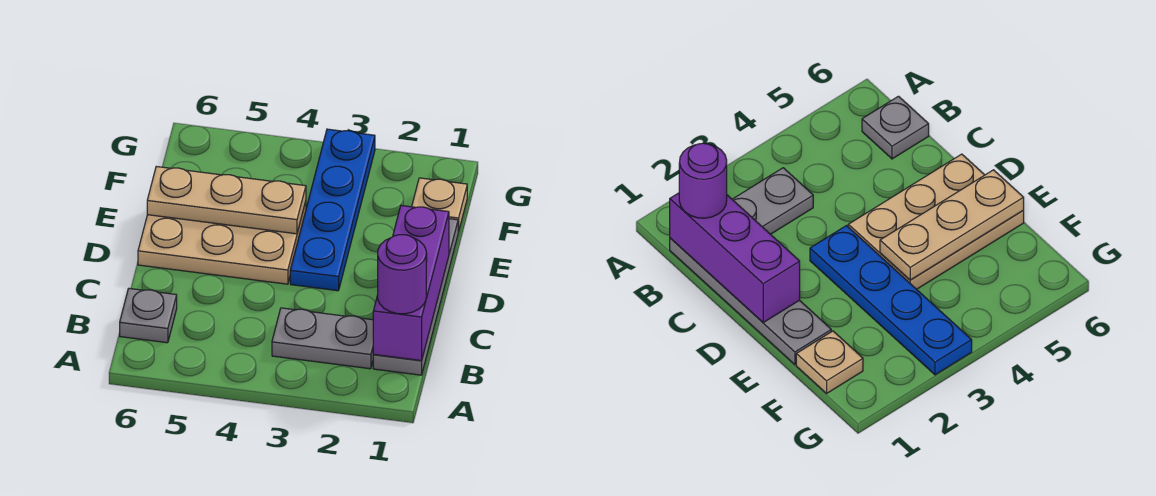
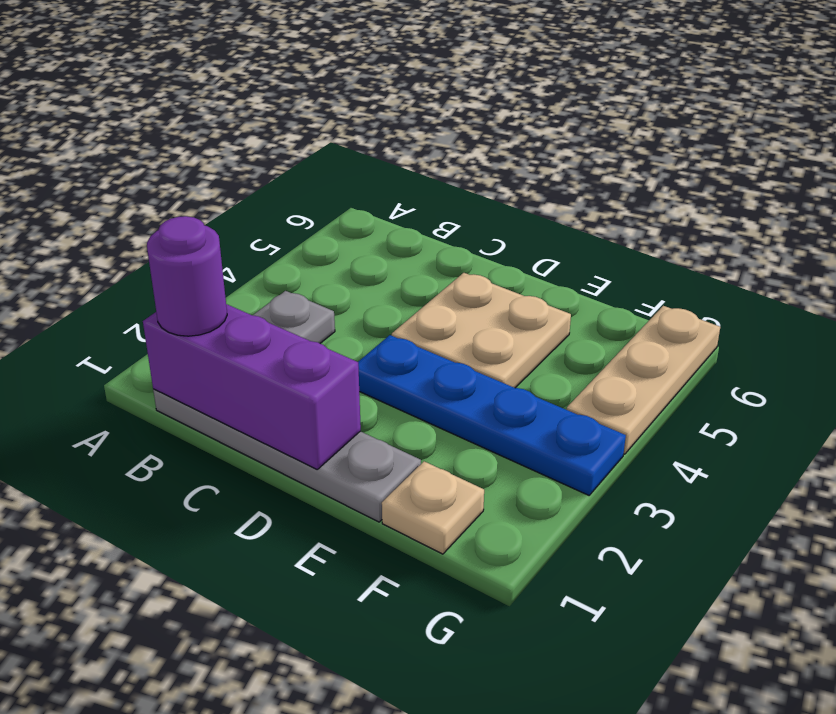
grey 1x1 plate [120,288,177,343] -> none
tan 2x3 plate [138,202,306,284] -> tan 2x2 plate [392,273,571,388]
tan 1x3 plate [147,166,306,234] -> tan 1x3 plate moved to [567,306,720,454]

